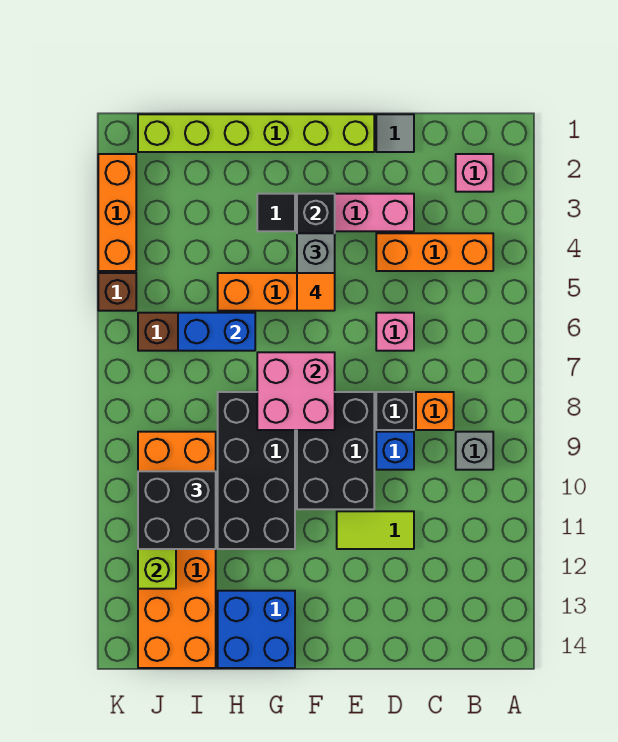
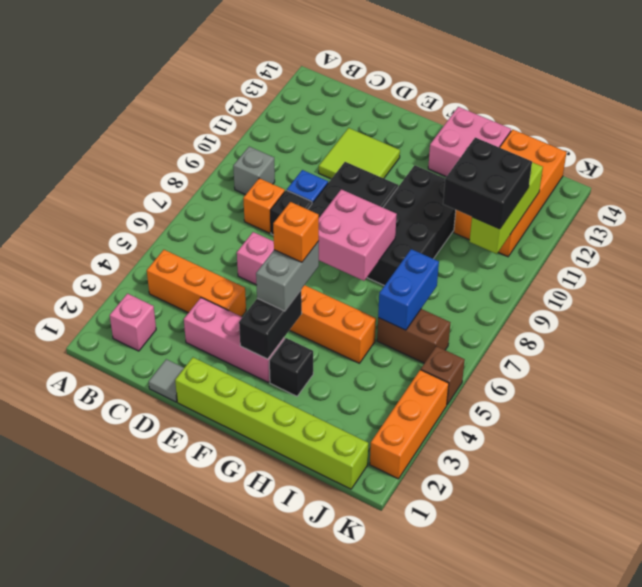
lime 1x2 tile [337,511,414,549] -> lime 2x2 tile [319,128,400,179]
orange 1x1 tile [297,273,335,311] -> orange 1x1 brick [273,202,319,262]
black 1x1 tile [257,194,295,231] -> black 1x1 brick [269,338,313,396]
blue 2x2 brick [218,591,295,668] -> pink 2x2 brick [428,107,511,177]
blue 1x2 brick [178,313,255,351] -> blue 1x2 brick turned to [378,249,439,330]
orange 2x6 brick [138,432,216,668] -> orange 2x4 brick [454,129,566,257]

